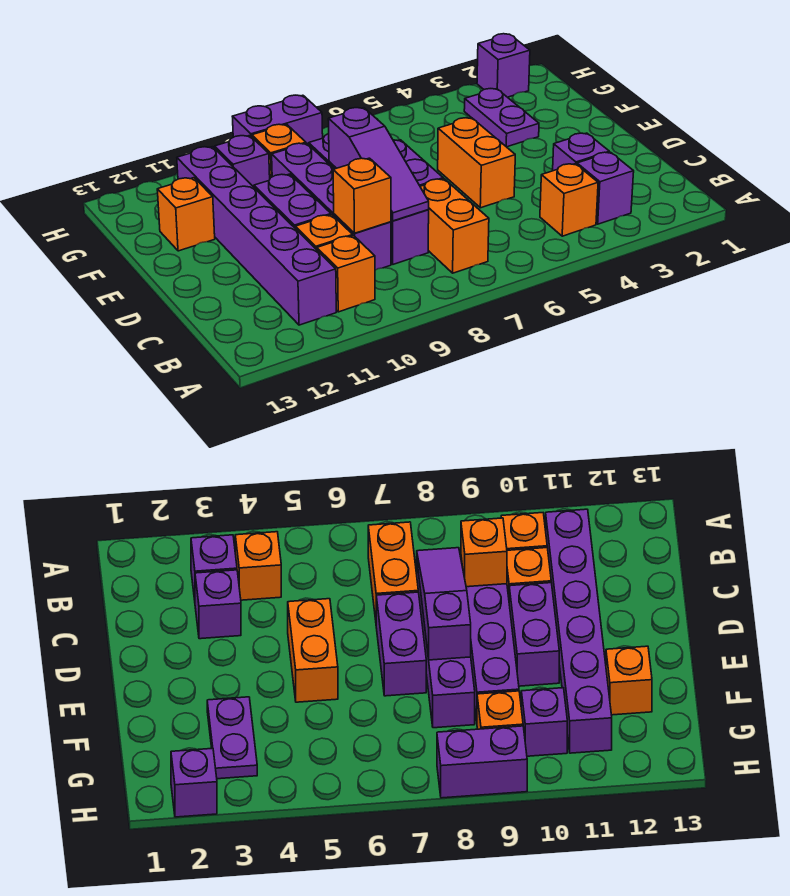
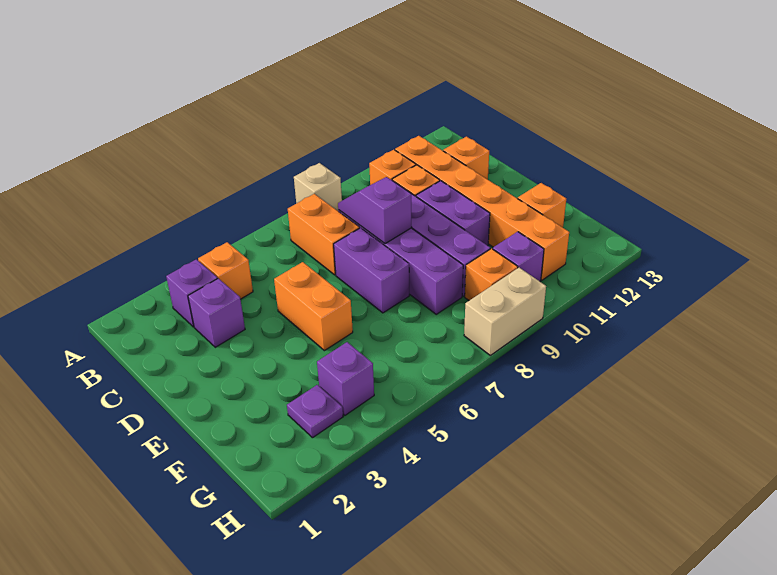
none -> tan 1x1 brick [294,163,342,211]
purple 1x6 brick [177,147,336,325] -> orange 1x6 brick [395,136,569,280]
purple 1x3 slope [328,108,429,221] -> purple 1x2 slope [338,177,412,244]
orange 1x1 brick [333,158,391,233] -> orange 1x1 brick moved to [443,137,489,179]
purple 1x2 plate [464,89,539,147] -> purple 1x1 plate [287,385,343,438]
purple 1x1 brick [477,34,530,97] -> purple 1x1 brick moved to [317,342,374,415]
purple 1x2 brick [232,95,323,145] -> tan 1x2 brick [464,268,546,355]

